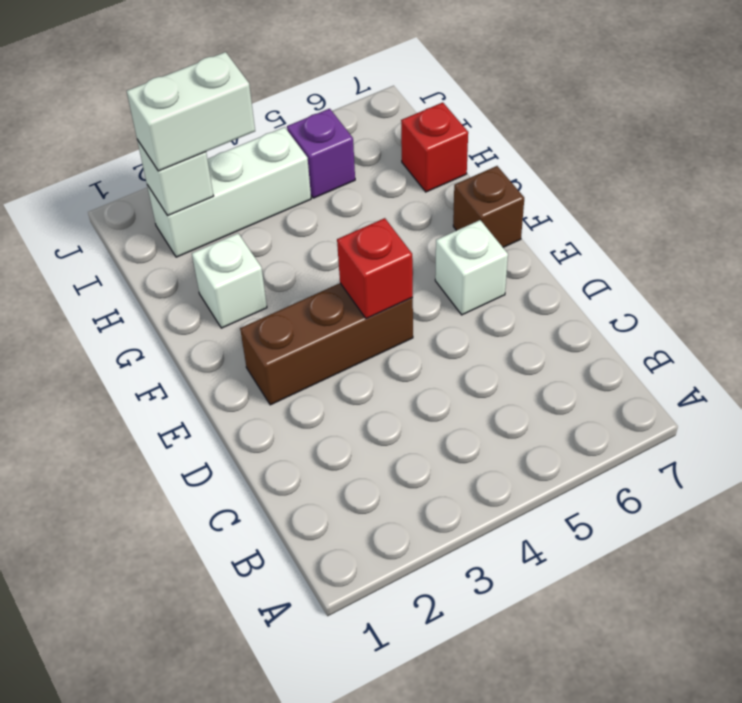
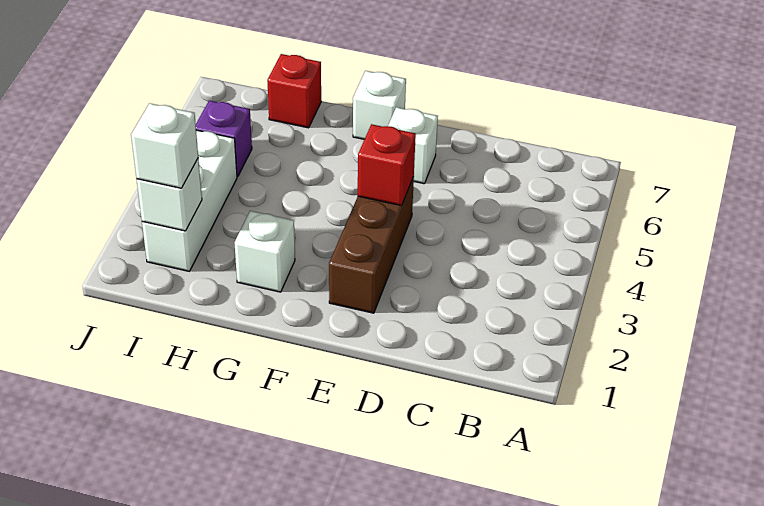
brown 1x1 brick [453,166,524,247] -> white 1x1 brick [353,71,406,139]
white 1x2 brick [127,52,255,171] -> white 1x1 brick [131,103,198,188]

